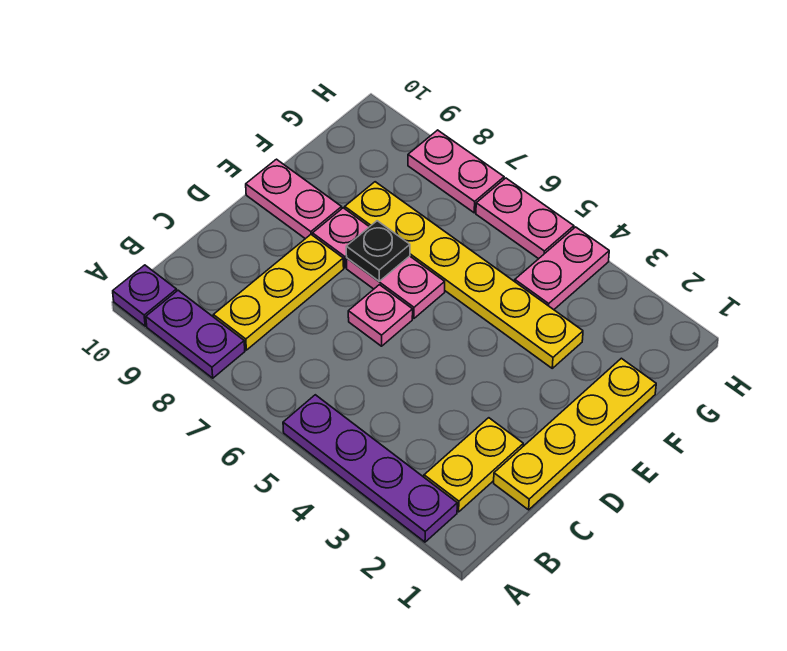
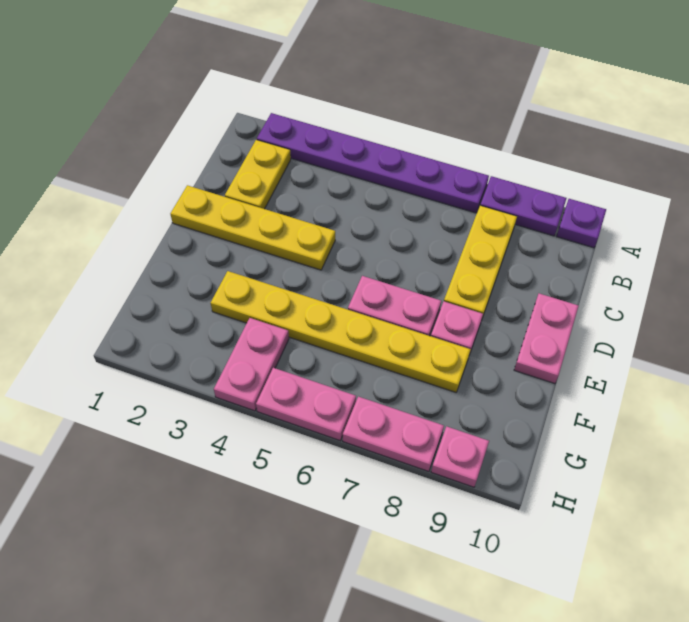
purple 1x4 plate [283,395,457,542] -> purple 1x6 plate [257,113,489,213]
yellow 1x4 plate [494,358,656,510] -> yellow 1x4 plate turned to [171,185,335,270]
pink 1x1 plate [348,285,413,346] -> pink 1x1 plate moved to [431,426,489,487]
black 1x1 plate [346,221,410,281] -> none
pink 1x2 plate [246,159,342,239] -> pink 1x2 plate turned to [514,294,579,384]

